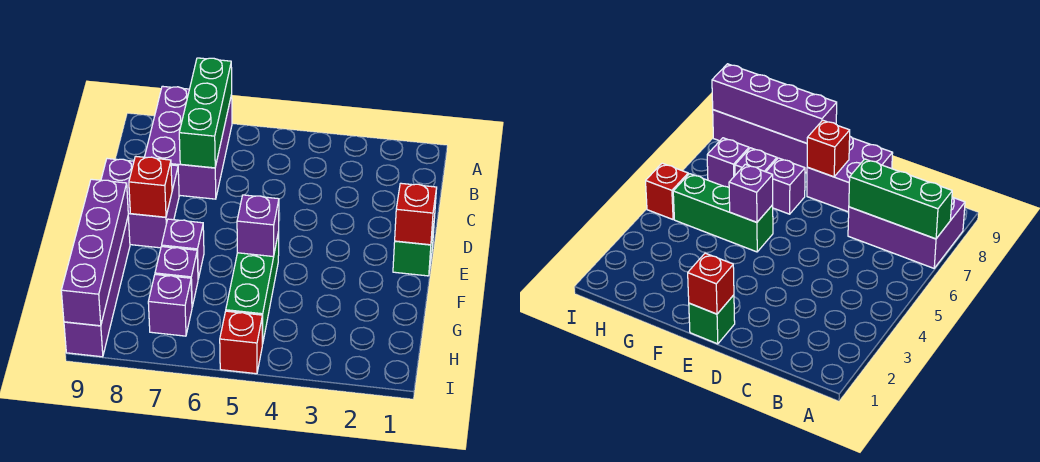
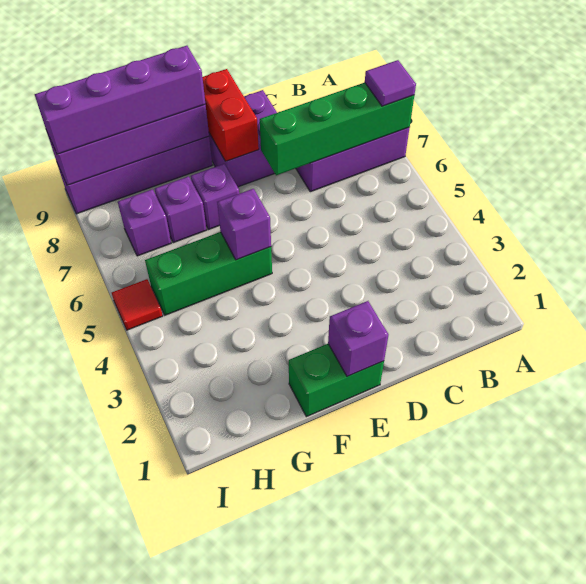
green 1x3 brick [179,58,232,168] -> green 1x4 brick [260,83,414,175]
none -> purple 1x1 tile [365,60,416,106]
green 1x1 brick [393,226,434,276] -> green 1x2 brick [289,344,384,417]
red 1x1 brick [395,183,437,245] -> purple 1x1 brick [328,301,388,376]
red 1x1 brick [129,156,172,217] -> red 1x2 brick [202,69,259,161]
none -> purple 1x4 brick [35,46,205,154]
red 1x1 brick [220,311,262,374] -> red 1x1 tile [112,279,163,330]

